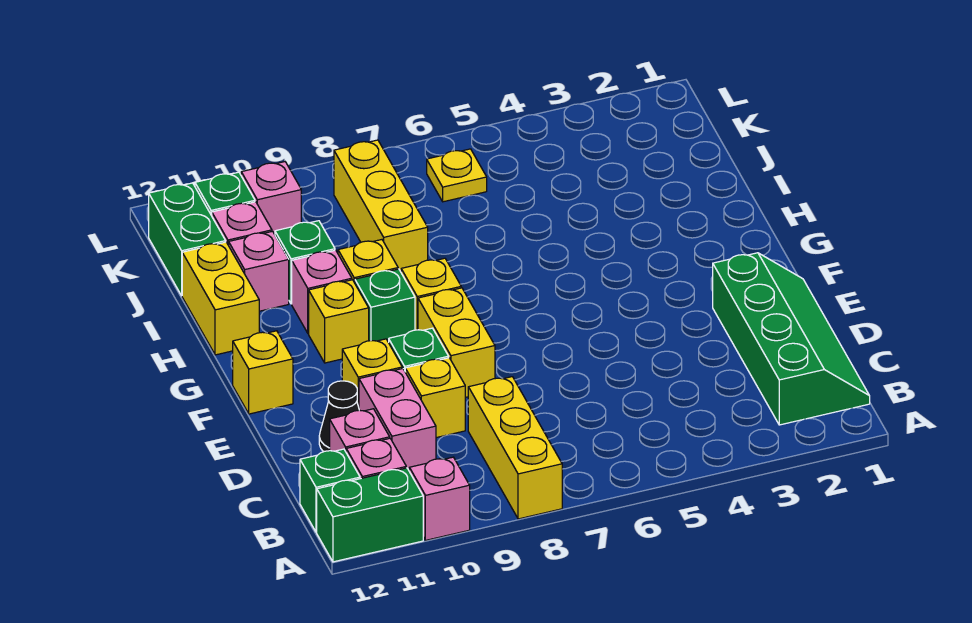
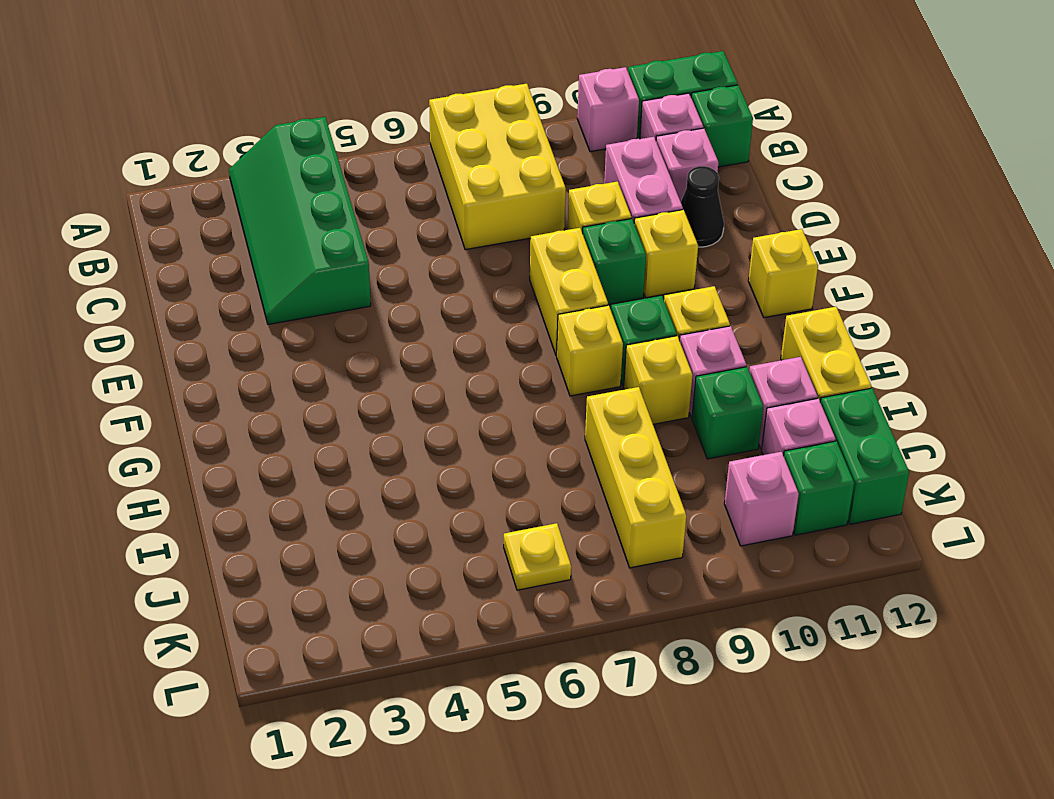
yellow 1x3 brick [468,377,562,519] -> yellow 2x3 brick [429,84,566,250]
green 2x4 slope [713,253,870,425] -> green 2x4 slope moved to [229,117,371,324]

